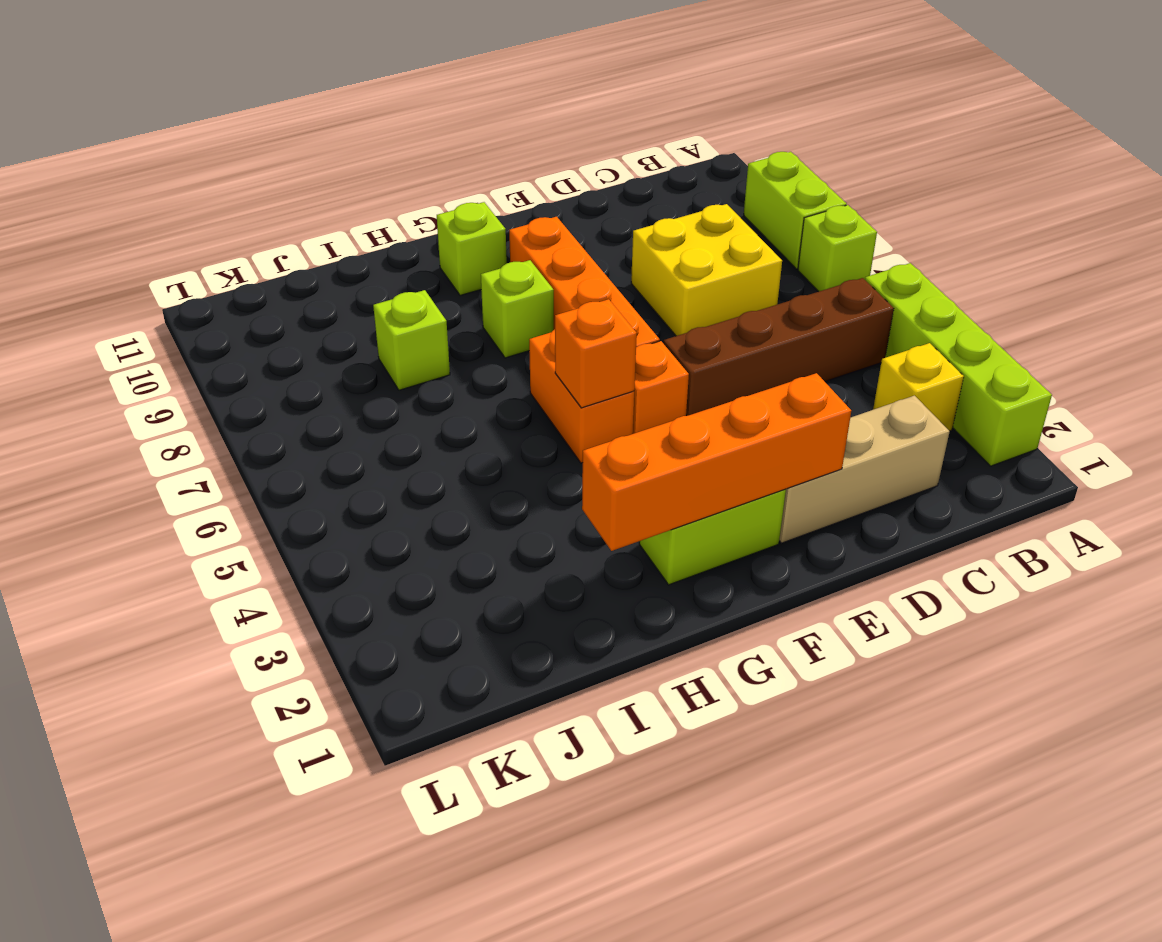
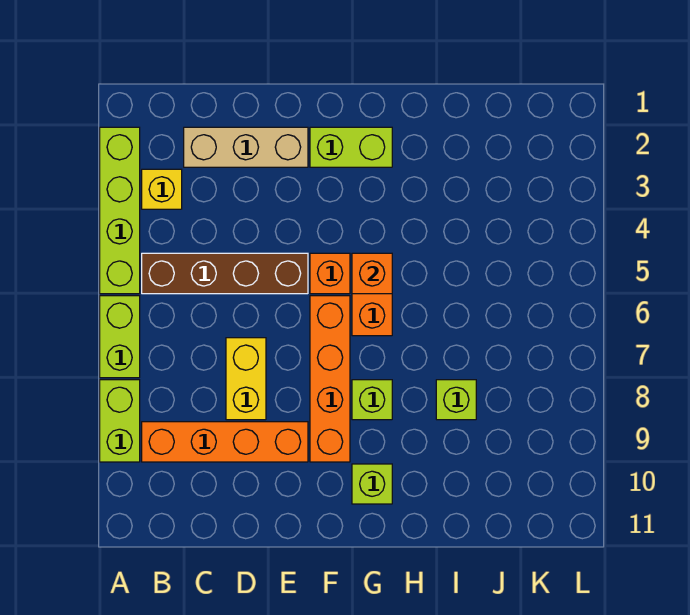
lime 1x1 brick [798,205,877,292] -> lime 1x2 brick [100,296,140,378]
yellow 2x2 brick [631,204,782,336] -> yellow 1x2 brick [226,338,266,420]
orange 1x4 brick [582,373,851,551] -> orange 1x4 brick moved to [142,422,308,462]

